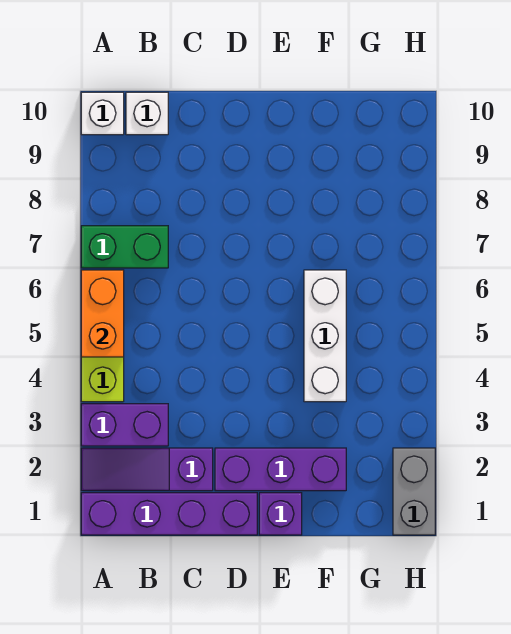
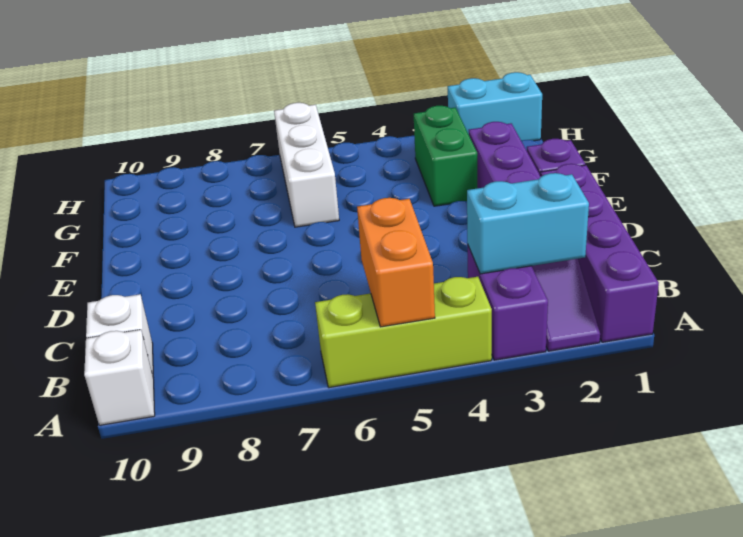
orange 1x2 brick [81,270,124,357] -> orange 1x2 brick turned to [357,198,435,327]
green 1x2 brick [81,226,168,268] -> green 1x2 brick moved to [414,106,477,206]
none -> cyan 1x2 brick [467,173,589,274]
white 1x3 brick [304,270,346,402] -> white 1x3 brick turned to [274,103,339,227]
grey 1x2 brick [393,448,435,535] -> cyan 1x2 brick [448,72,542,141]

